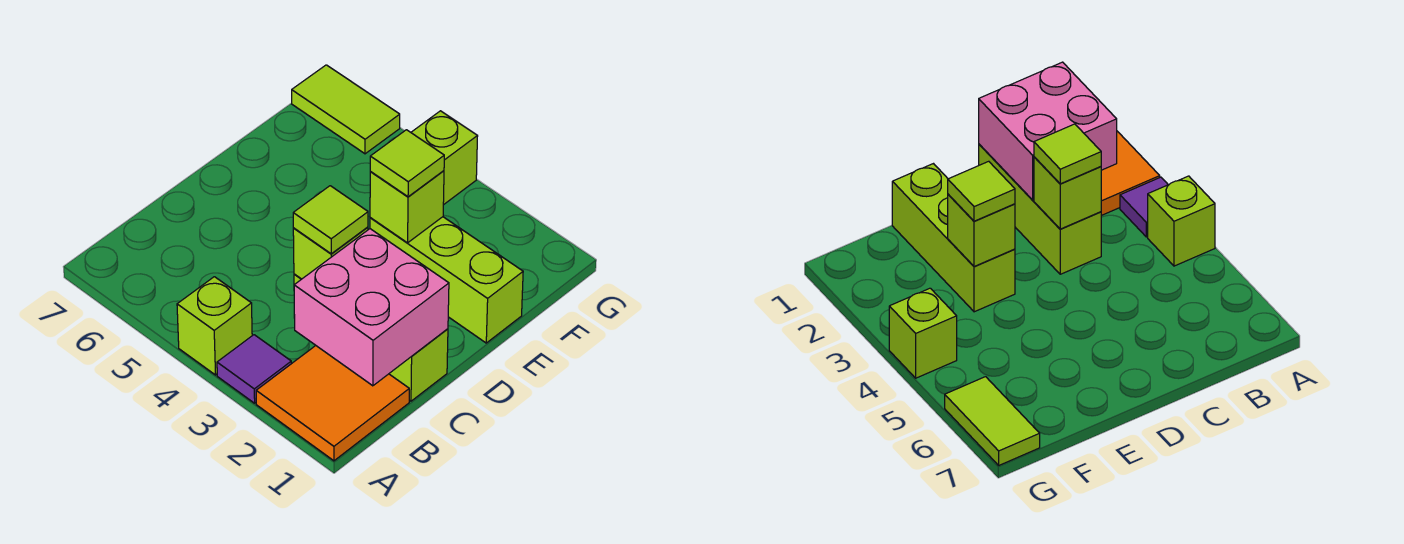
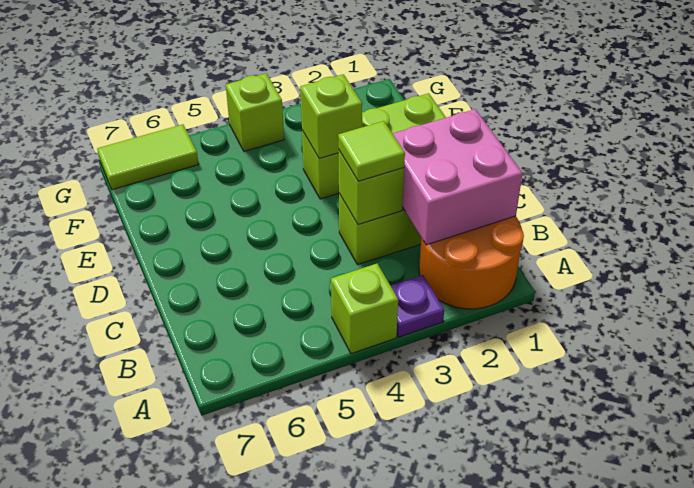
orange 2x2 tile [256,346,409,461] -> orange 2x2 round brick [419,216,524,309]
purple 1x1 tile [217,335,291,403] -> purple 1x1 plate [391,275,444,337]
lime 1x1 tile [370,130,444,197] -> none

